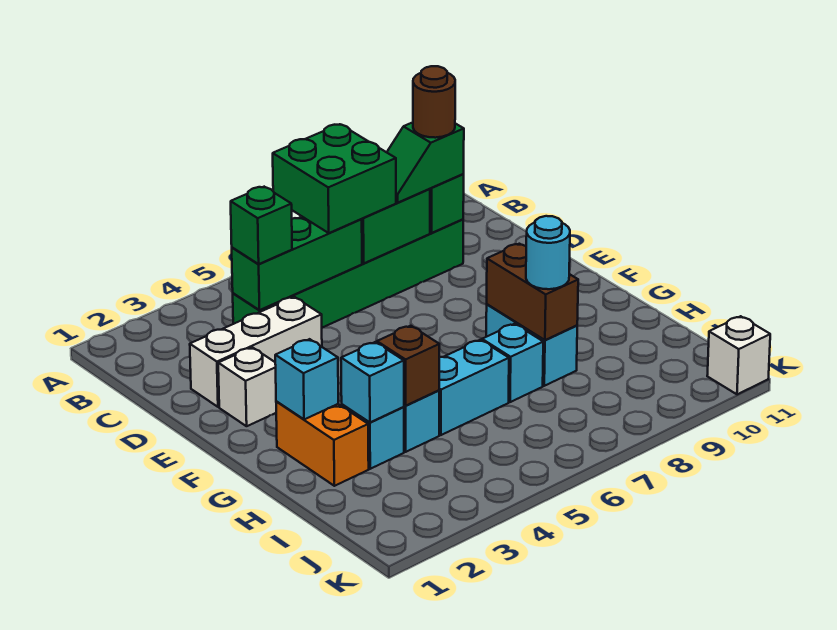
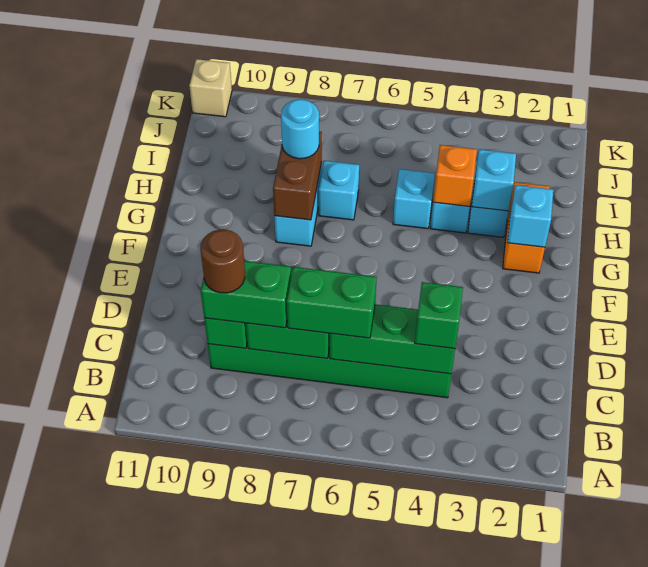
green 2x2 brick [273,124,396,233] -> green 1x2 brick [287,267,377,338]
green 1x2 slope [387,122,464,203] -> green 1x2 brick [201,261,291,328]
white 1x3 brick [190,297,322,407] -> none
white 1x1 brick [218,347,276,426] -> none
brown 1x1 brick [377,326,439,406] -> orange 1x1 brick [433,145,477,207]
cyan 1x2 brick [439,340,509,435] -> cyan 1x1 brick [393,169,435,229]
white 1x1 brick [707,316,770,394] -> tan 1x1 brick [189,59,232,117]

